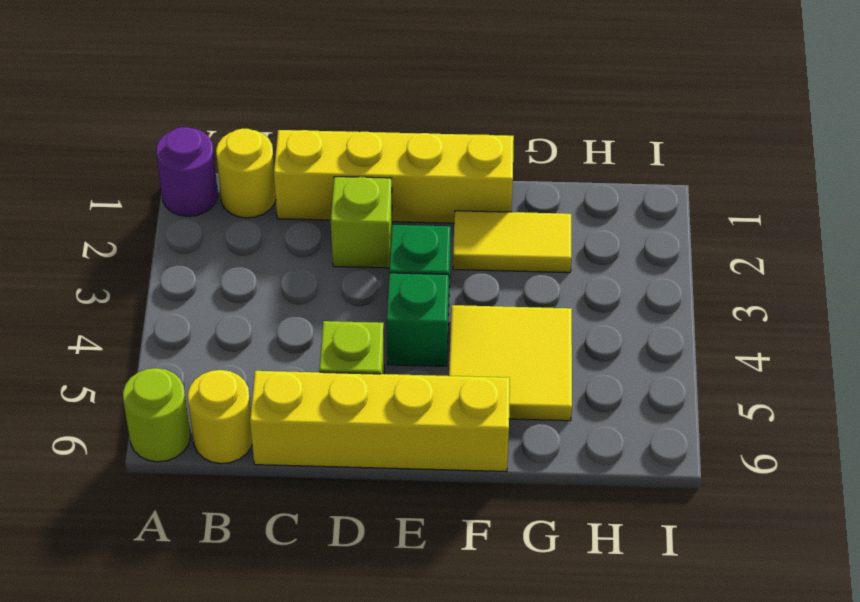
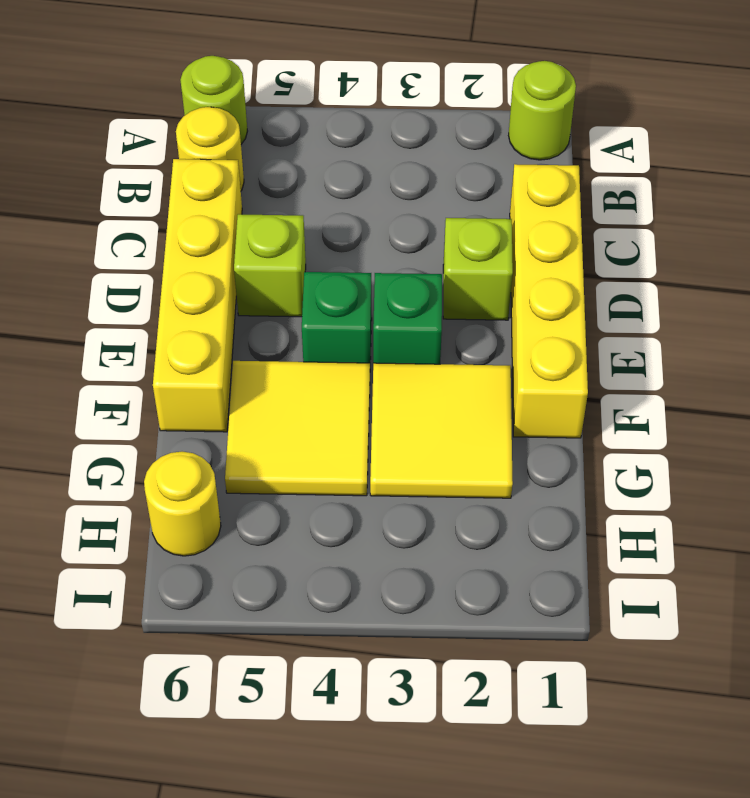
purple 1x1 round brick [156,127,218,216] -> lime 1x1 round brick [509,61,576,160]
yellow 1x1 round brick [216,129,276,218] -> yellow 1x1 round brick moved to [144,452,221,556]
yellow 1x2 tile [453,211,571,273] -> yellow 2x2 tile [370,363,513,498]

